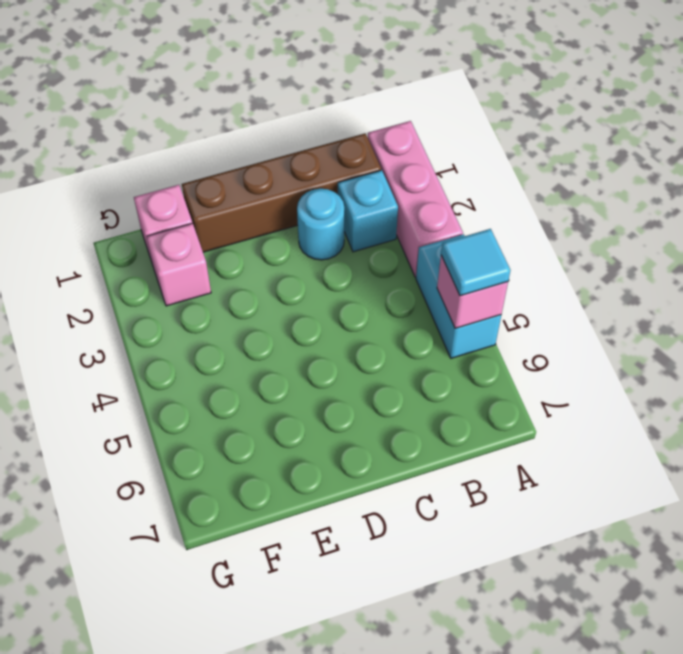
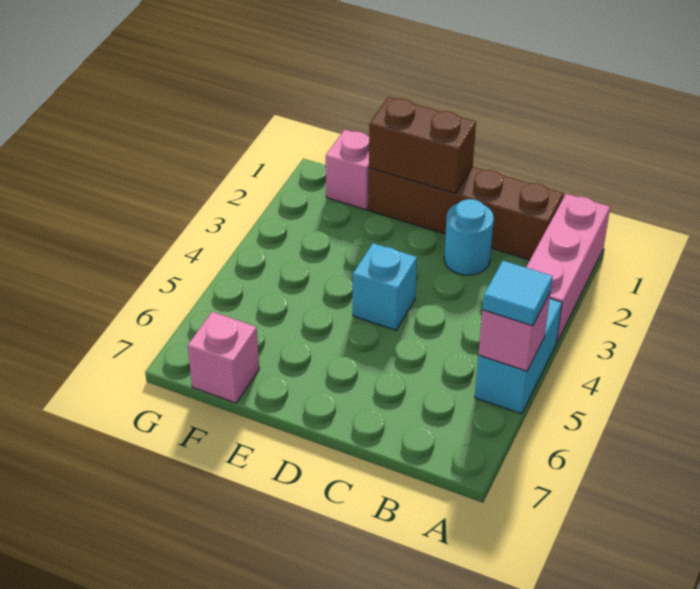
cyan 1x1 brick [338,170,398,252] -> cyan 1x1 brick moved to [353,243,417,330]
none -> brown 1x2 brick [369,97,476,193]
pink 1x1 brick [146,223,211,306] -> pink 1x1 brick moved to [188,312,259,403]

